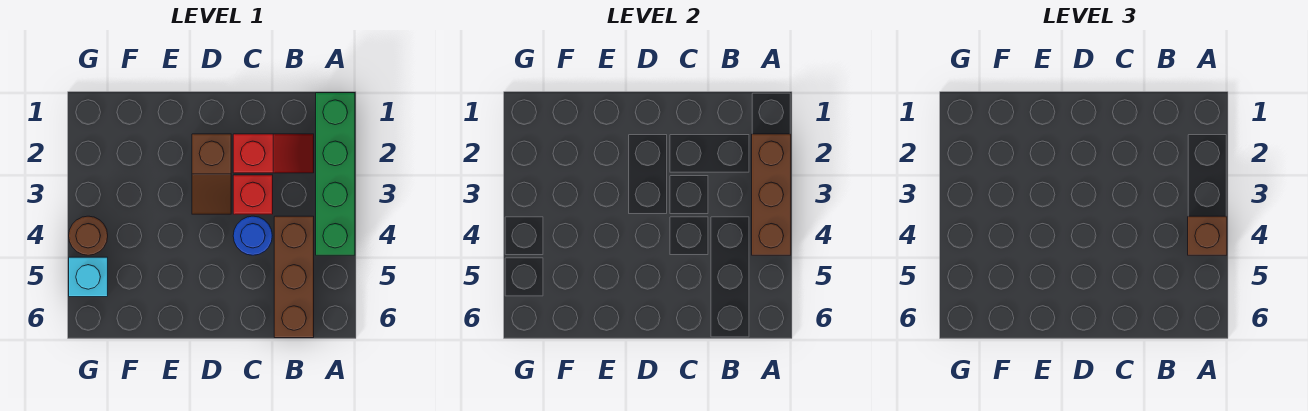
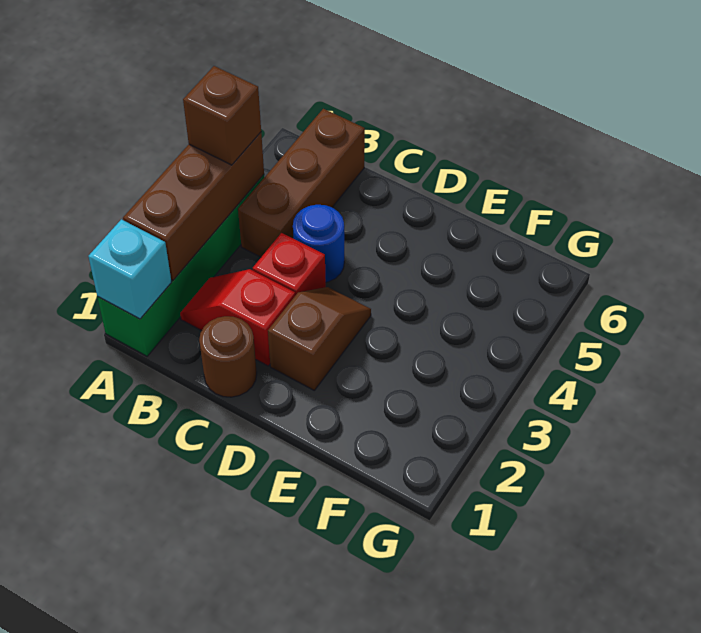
brown 1x1 round brick [69,216,108,255] -> brown 1x1 round brick moved to [199,316,257,397]
cyan 1x1 brick [69,257,108,297] -> cyan 1x1 brick moved to [88,219,171,319]

